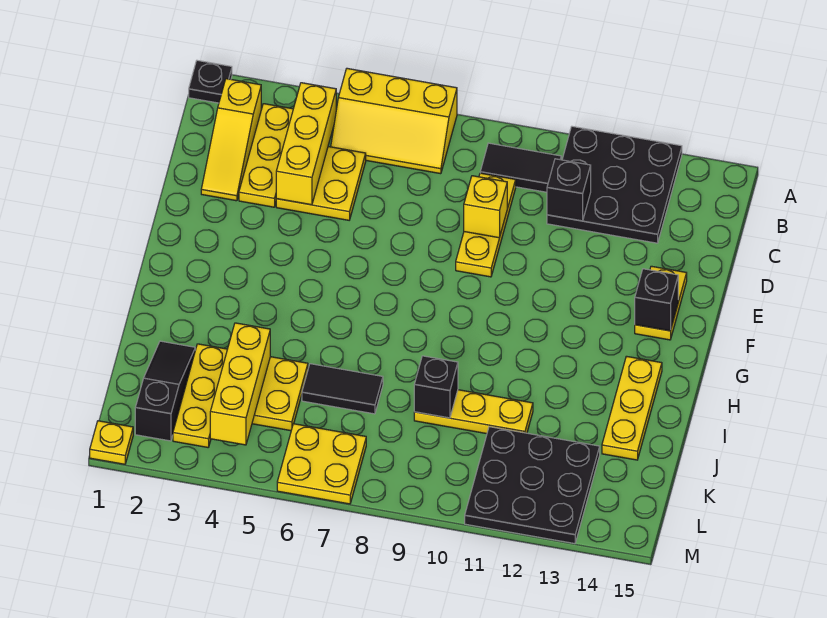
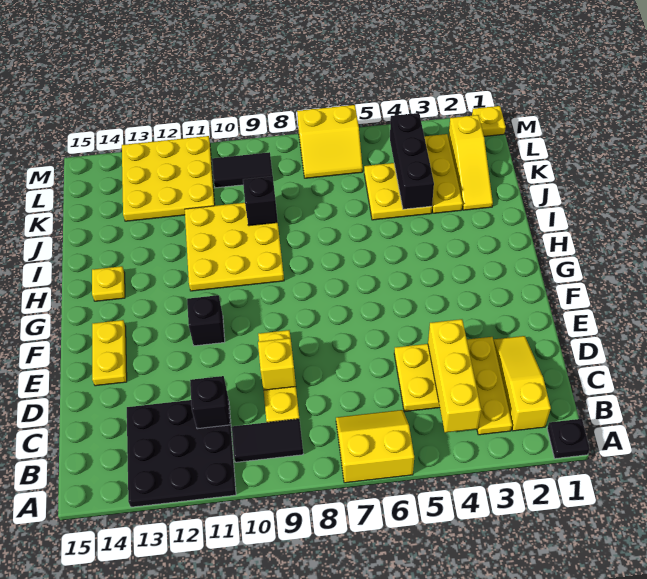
yellow 2x3 slope [331,68,457,174] -> yellow 2x2 slope [336,410,414,483]
black 1x1 brick [635,269,678,331] -> black 1x1 brick moved to [187,295,225,346]
yellow 1x3 plate [602,356,662,460] -> yellow 1x1 plate [92,266,125,301]
black 1x3 slope [135,341,195,441] -> yellow 1x3 slope [448,115,493,210]
yellow 1x3 brick [210,323,270,445] -> black 1x3 brick [390,113,434,209]
black 1x2 tile [302,364,383,414] -> black 1x2 tile moved to [212,152,273,188]
yellow 1x3 plate [414,390,533,434] -> yellow 3x3 plate [185,203,284,291]
black 3x3 plate [465,427,600,544] -> yellow 3x3 plate [122,136,215,221]
yellow 2x2 plate [277,424,366,504] -> yellow 2x2 slope [297,105,363,178]

